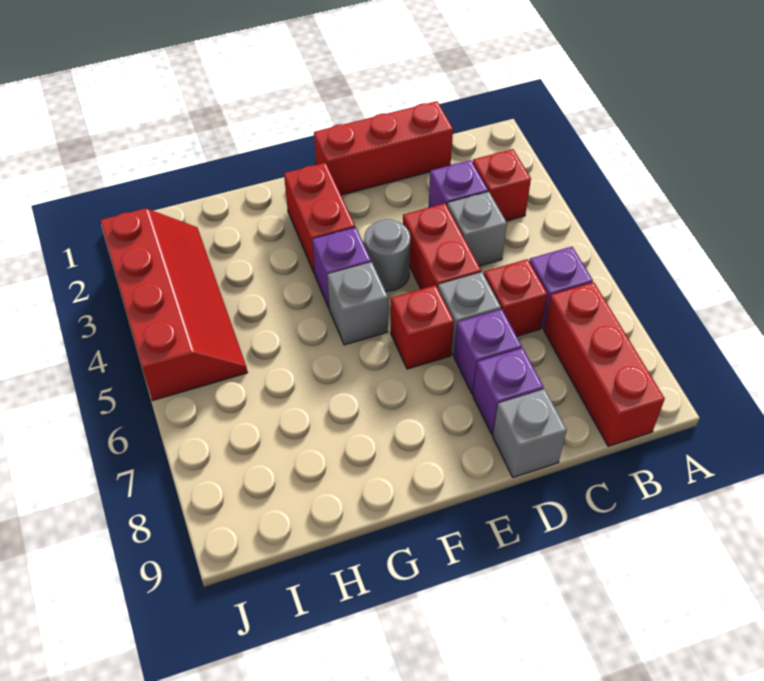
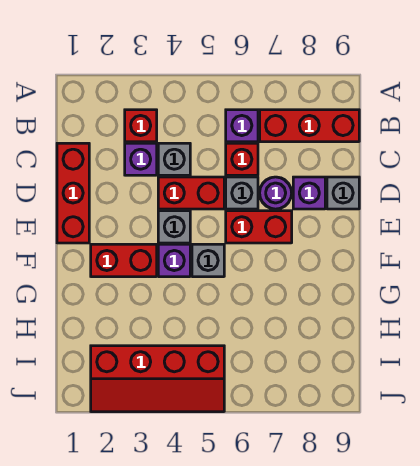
purple 1x1 brick [454,309,522,394] -> purple 1x1 round brick [260,177,292,209]
grey 1x1 round brick [364,219,410,291] -> grey 1x1 brick [158,211,190,243]
red 1x1 brick [391,285,454,369] -> red 1x2 brick [226,211,292,243]
red 2x4 slope [100,208,248,401] -> red 2x4 slope turned to [91,346,224,412]

